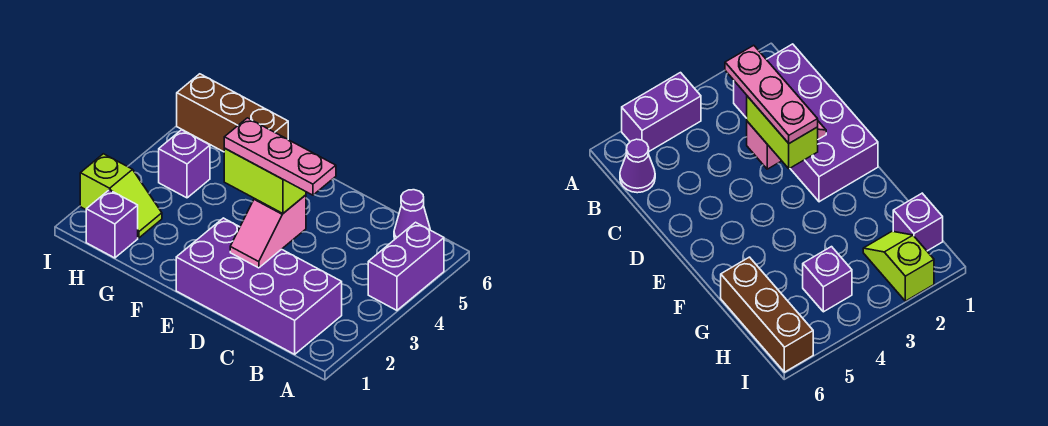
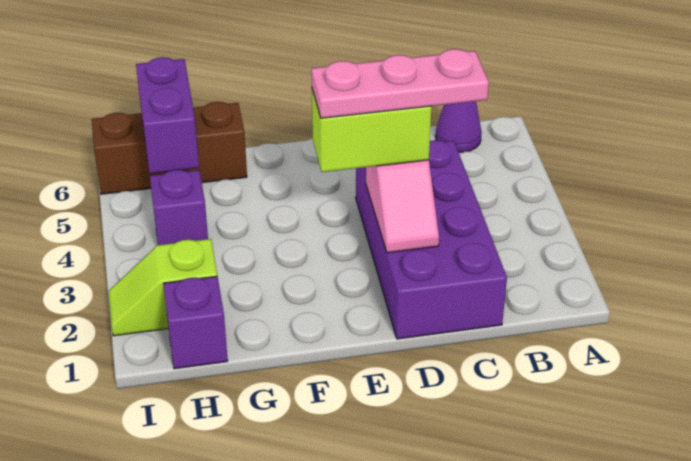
purple 1x2 brick [368,222,444,310] -> purple 1x2 brick moved to [136,57,199,173]
purple 2x4 brick [176,218,342,354] -> purple 2x4 brick turned to [356,140,507,339]
lime 1x2 slope [80,154,162,238] -> lime 1x2 slope turned to [109,239,217,336]

